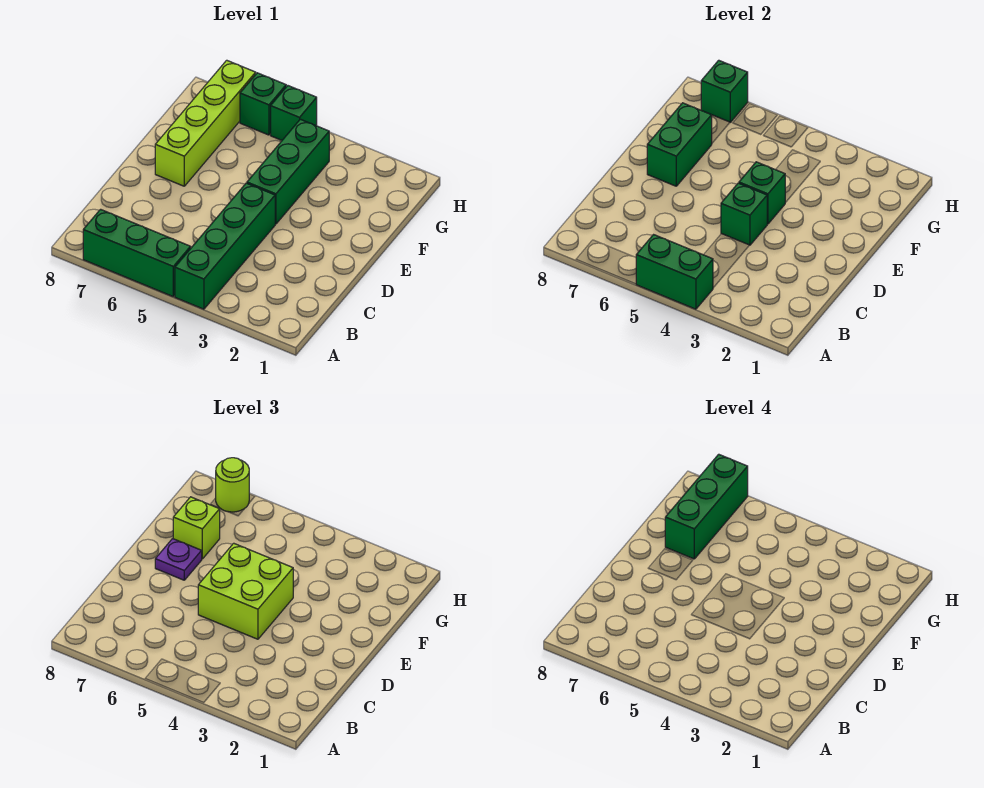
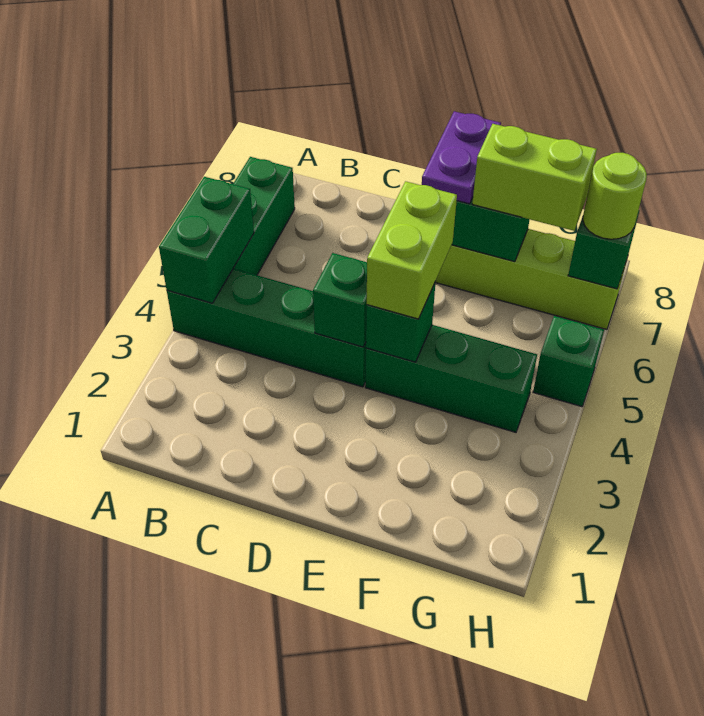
lime 2x2 brick [198,543,293,639] -> lime 1x2 brick [367,181,457,319]
purple 1x1 plate [155,539,202,580] -> purple 1x2 plate [422,111,501,204]
lime 1x1 brick [173,497,220,559] -> lime 1x2 brick [472,124,597,231]
green 1x3 brick [665,454,748,559] -> none
green 1x1 brick [240,73,286,135] -> none

